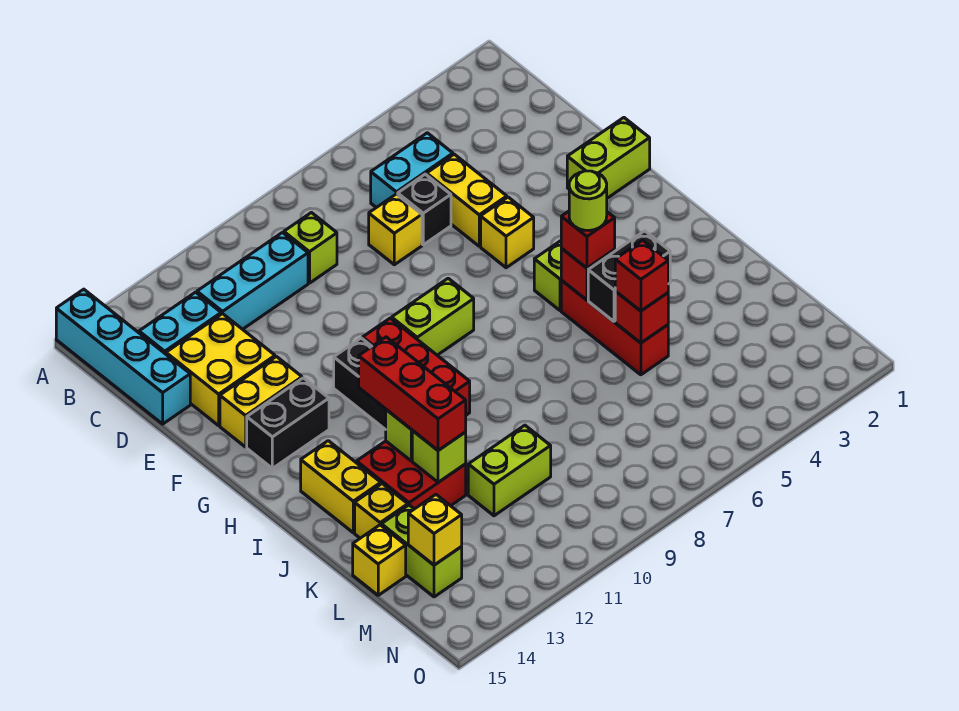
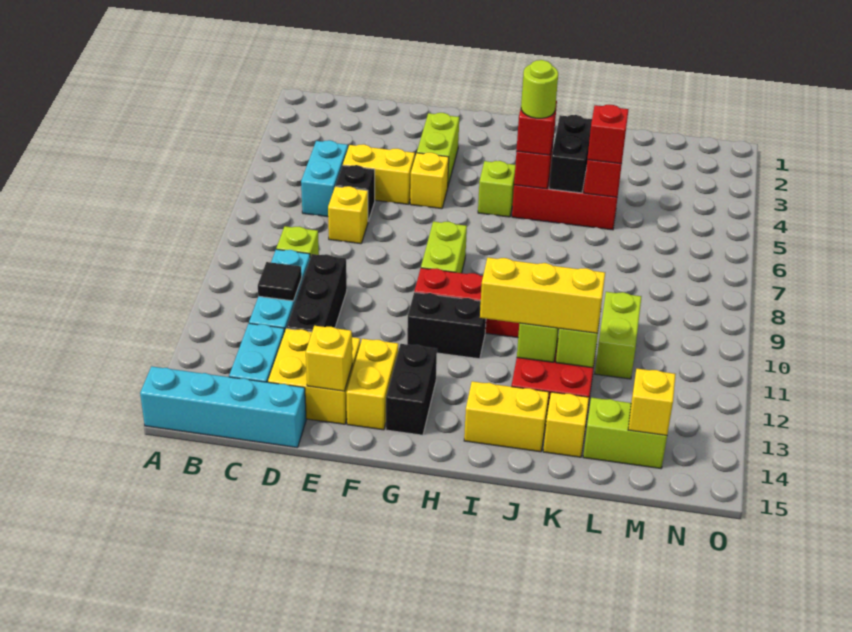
none -> black 1x1 tile [258,262,302,301]
none -> black 1x3 brick [287,254,347,332]
lime 1x2 brick [567,118,650,198] -> lime 1x2 brick moved to [417,112,459,185]
red 1x3 brick [359,337,466,450] -> yellow 1x3 brick [480,258,605,333]
yellow 1x1 brick [353,525,406,595] -> yellow 1x1 brick moved to [306,326,352,391]

